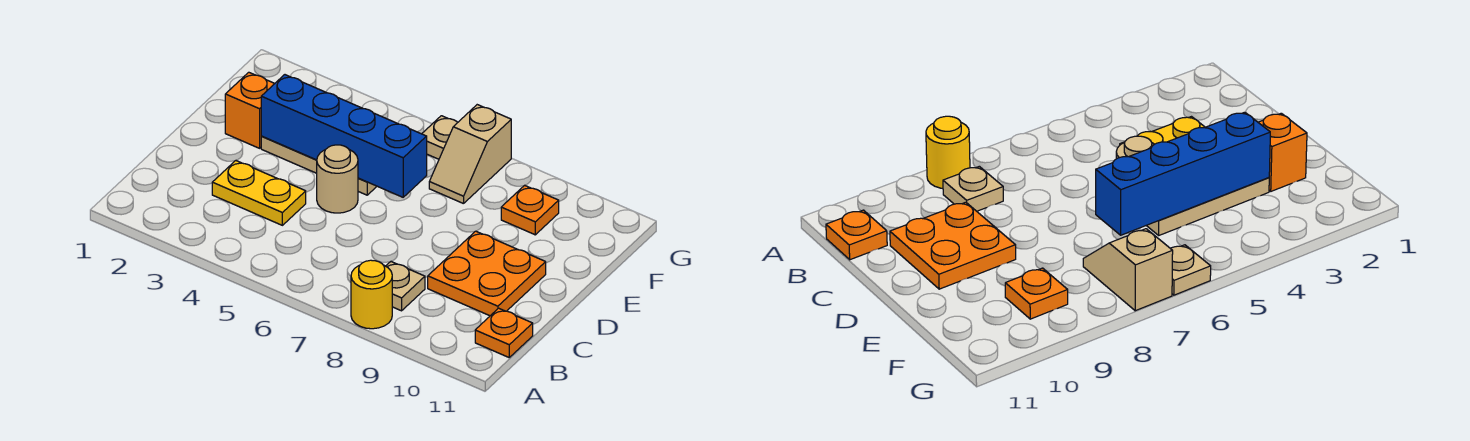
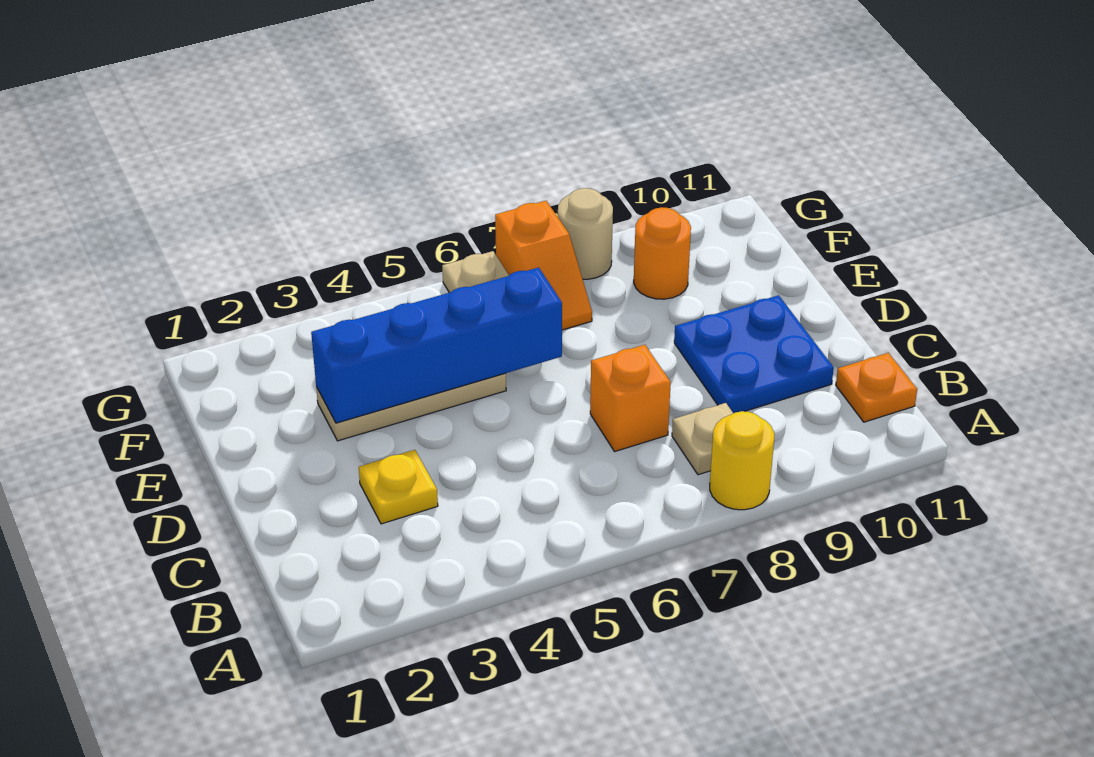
yellow 1x2 plate [212,161,306,225] -> yellow 1x1 plate [359,450,438,524]
orange 2x2 plate [428,231,546,316] -> blue 2x2 plate [674,295,834,413]
tan 1x1 round brick [317,145,358,213] -> tan 1x1 round brick moved to [558,188,613,279]
orange 1x1 brick [225,72,275,148] -> orange 1x1 brick moved to [590,345,671,451]
tan 1x2 slope [429,105,511,204] -> orange 1x2 slope [495,201,592,330]
orange 1x1 plate [501,185,559,235] -> orange 1x1 round brick [634,207,691,299]

